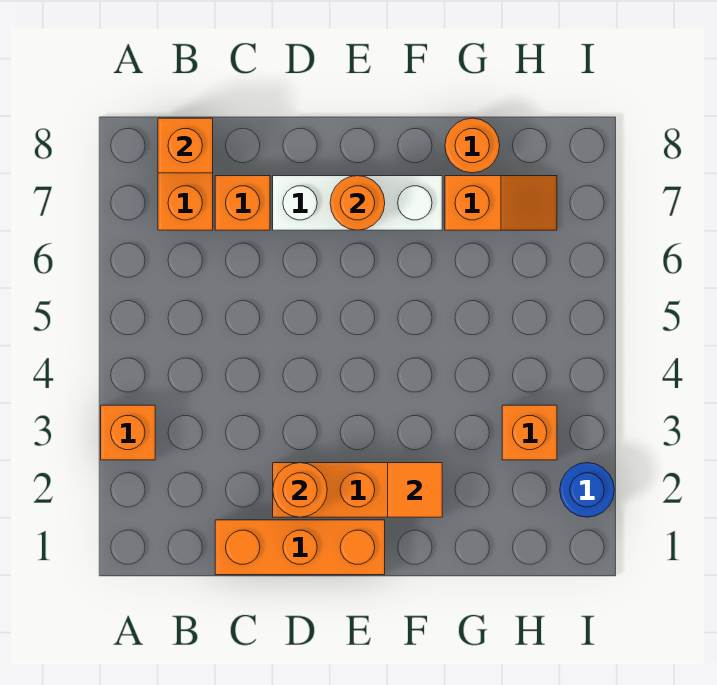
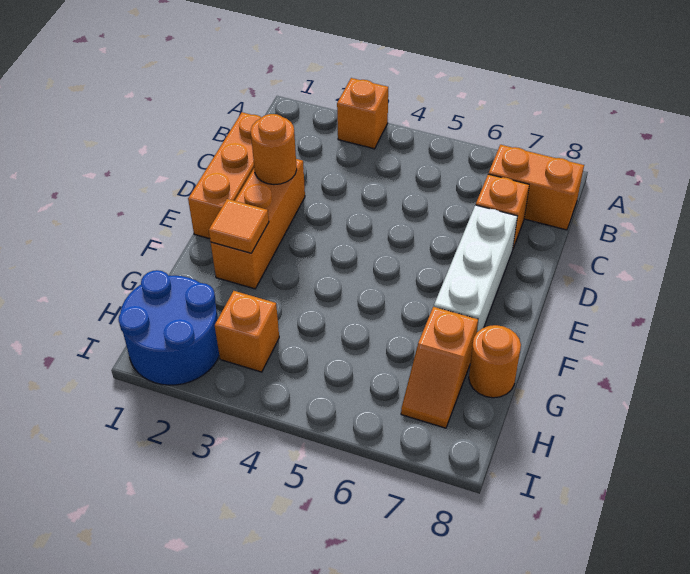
orange 1x1 brick [158,118,213,173] -> none
orange 1x1 round brick [330,176,385,230] -> none
blue 1x1 round brick [560,463,614,517] -> blue 2x2 round brick [118,270,219,385]

